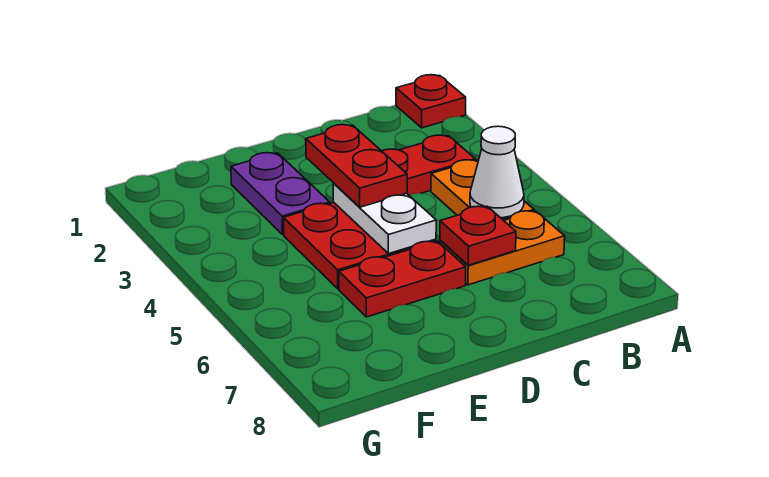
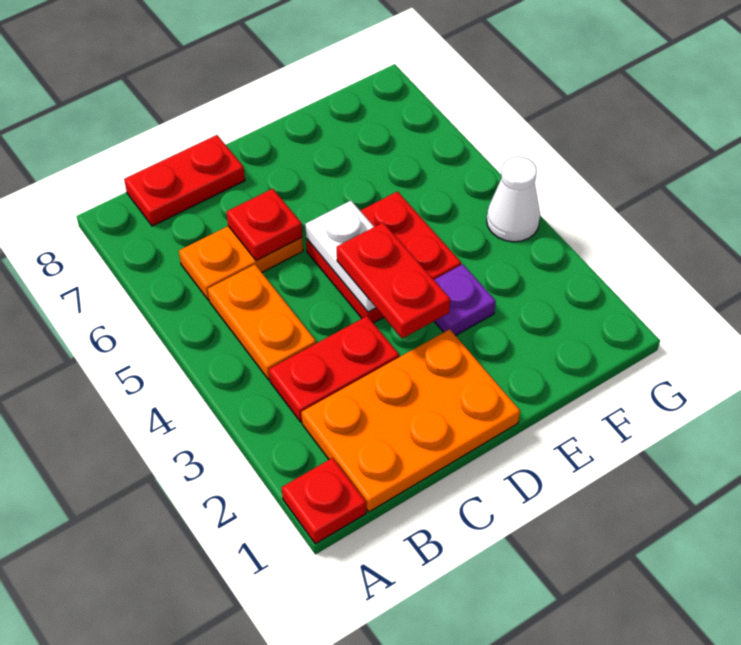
none -> orange 2x3 plate [301,329,520,512]
white 1x1 cone [470,126,524,218] -> white 1x1 cone moved to [487,157,540,242]
red 1x2 plate [339,241,466,317] -> red 1x2 plate moved to [124,135,245,226]
purple 1x2 plate [231,153,330,235] -> purple 1x1 plate [434,264,496,336]

